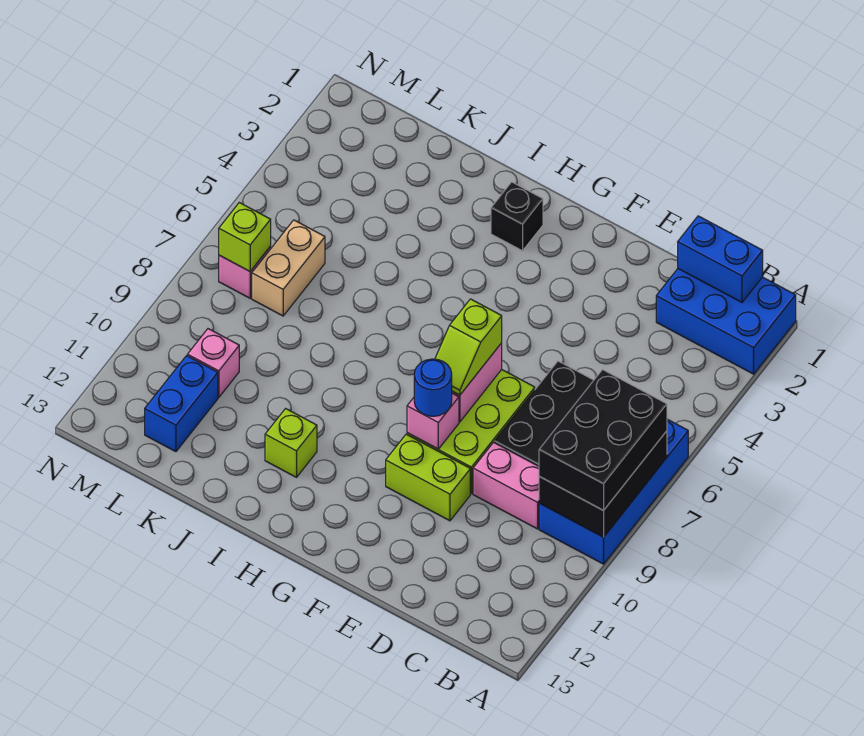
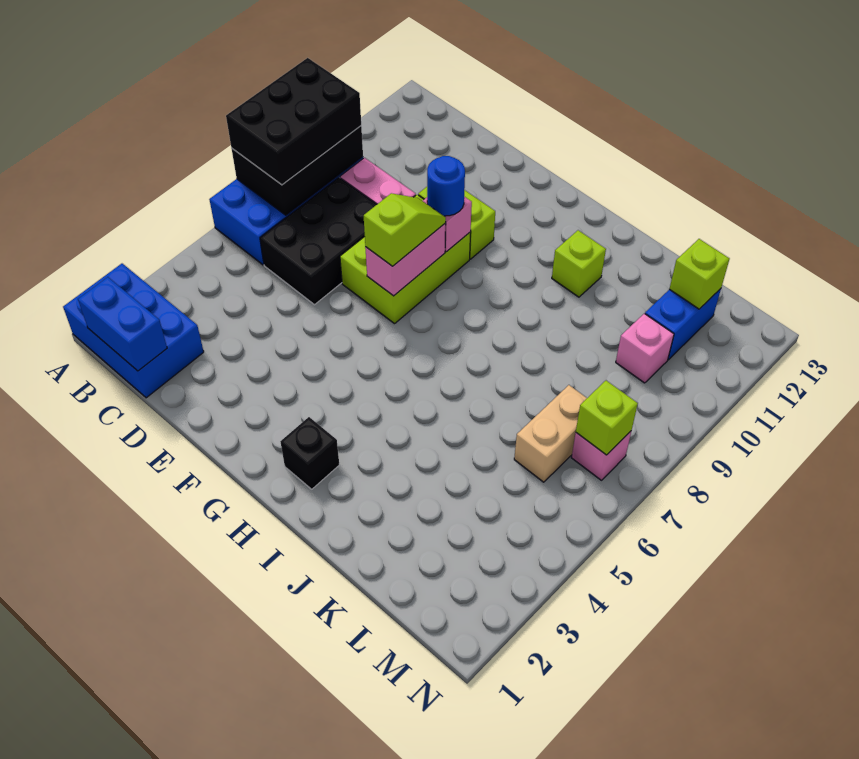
none -> lime 1x1 brick [670,239,730,309]

